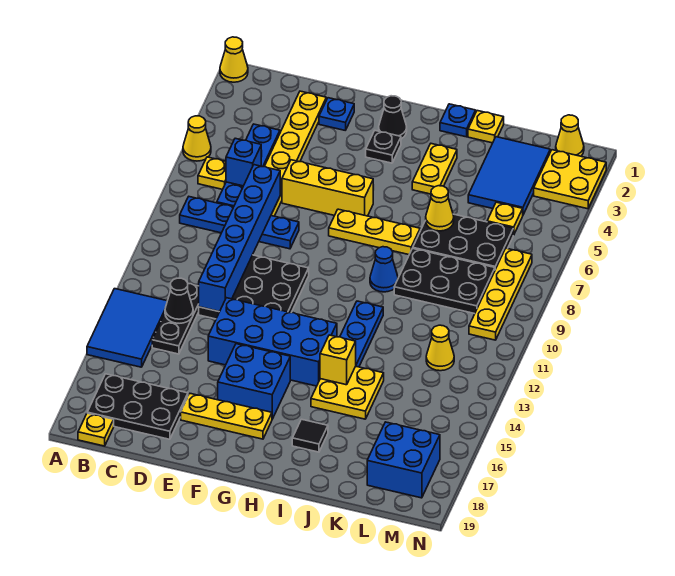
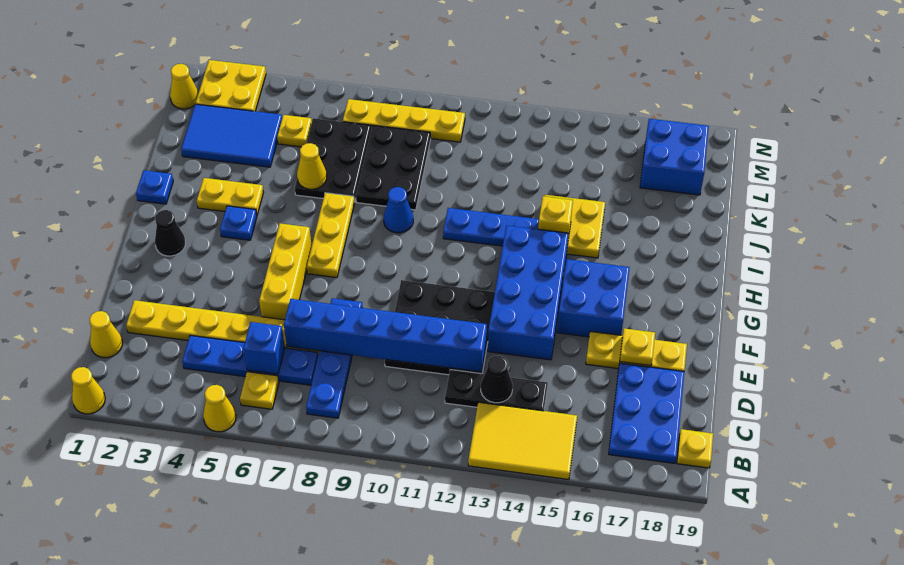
blue 2x3 tile [87,289,167,367] -> yellow 2x3 tile [468,402,577,480]
black 2x3 plate [87,374,188,439] -> blue 2x3 plate [609,363,684,463]
blue 1x1 plate [319,98,354,130] -> blue 1x1 plate moved to [220,206,257,240]
yellow 1x3 plate [181,393,272,439] -> yellow 1x3 plate turned to [586,331,687,371]
black 1x1 plate [366,131,401,163] -> none
black 1x1 tile [292,419,328,452] -> none
yellow 1x1 plate [468,111,504,143] -> yellow 1x1 plate moved to [620,328,655,366]
yellow 1x1 cone [426,325,454,371] -> yellow 1x1 cone moved to [90,311,123,358]

